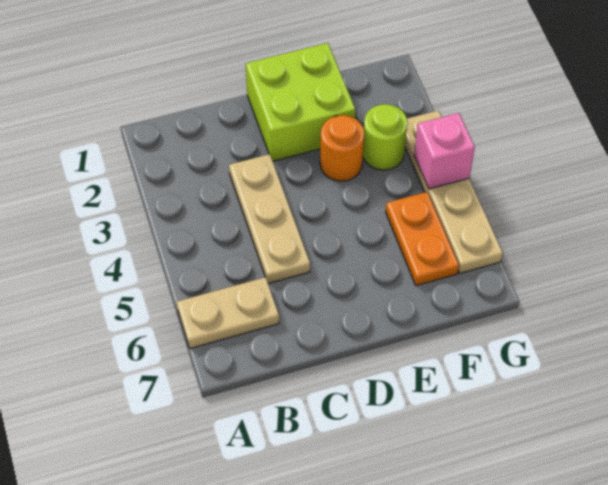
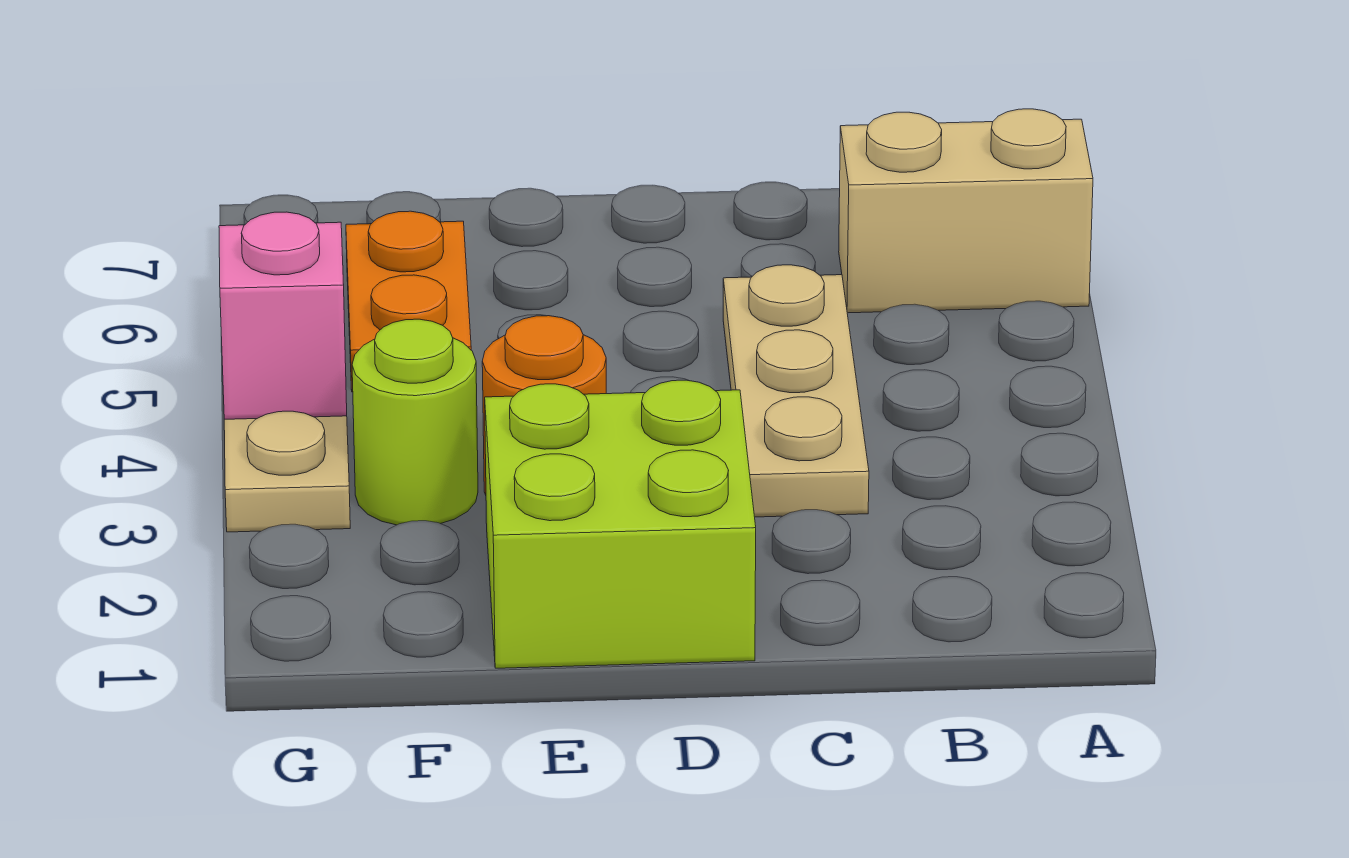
tan 1x2 plate [177,277,279,348] -> tan 1x2 brick [839,109,1093,313]

